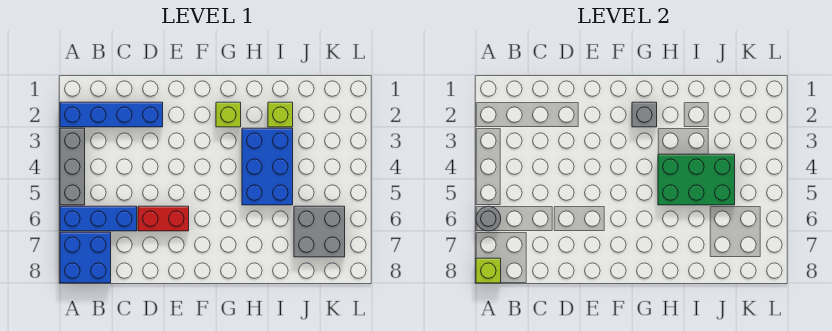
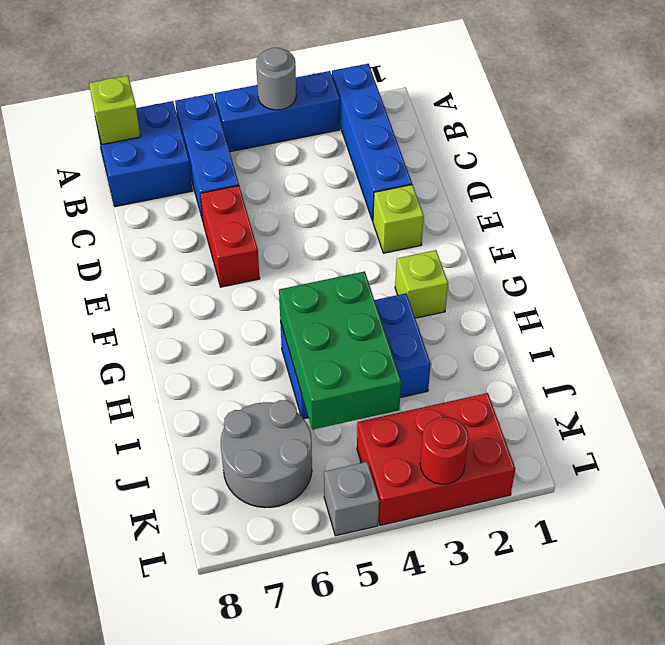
grey 1x3 brick [60,128,85,205] -> blue 1x3 brick [215,71,340,152]
grey 1x1 round brick [476,206,501,231] -> grey 1x1 round brick moved to [256,48,296,110]
grey 1x1 brick [632,102,657,127] -> grey 1x1 brick moved to [324,462,379,536]
lime 1x1 brick [268,102,293,127] -> lime 1x1 brick moved to [373,185,424,253]
grey 2x2 brick [294,206,345,257] -> grey 2x2 round brick [221,400,312,508]
none -> red 2x3 brick [357,393,515,525]
none -> red 1x1 round brick [420,417,469,484]

